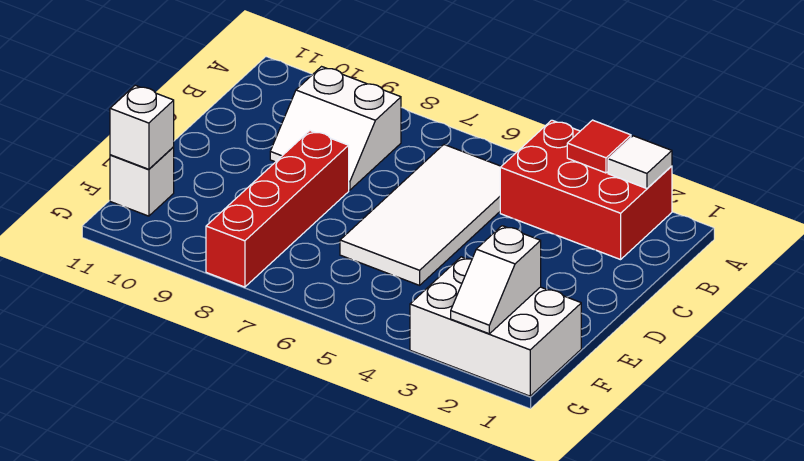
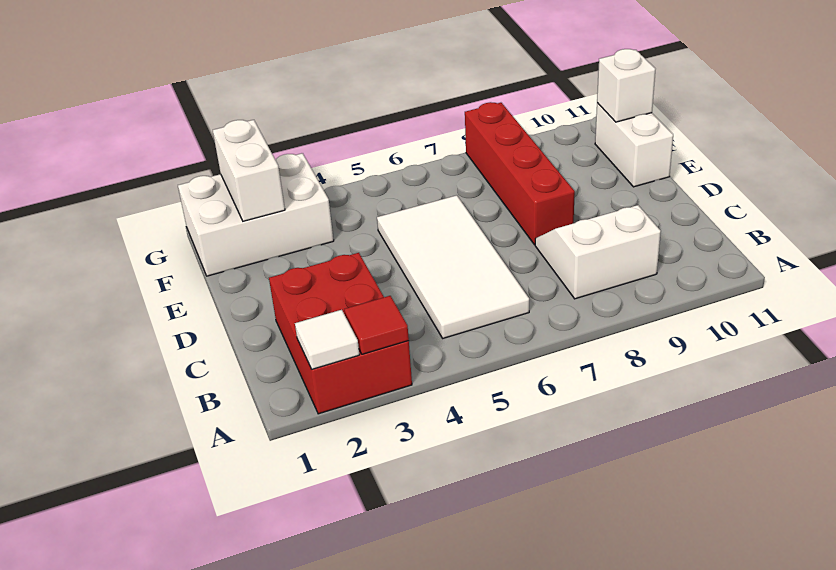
red 2x3 brick [500,120,672,260] -> red 2x3 brick turned to [269,253,412,414]
white 1x2 slope [451,226,541,334] -> white 1x2 brick [213,120,285,221]
white 1x1 brick [110,147,174,216] -> white 1x2 brick [595,103,673,187]

